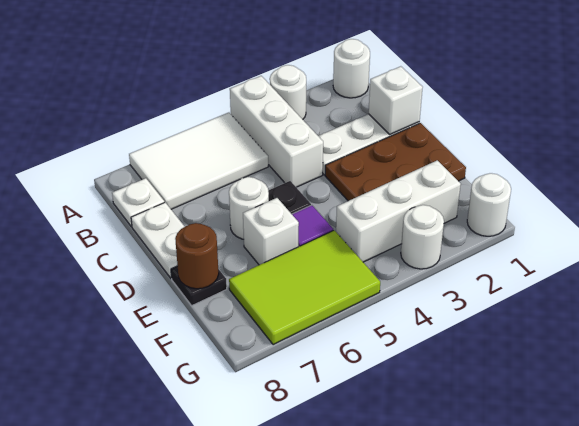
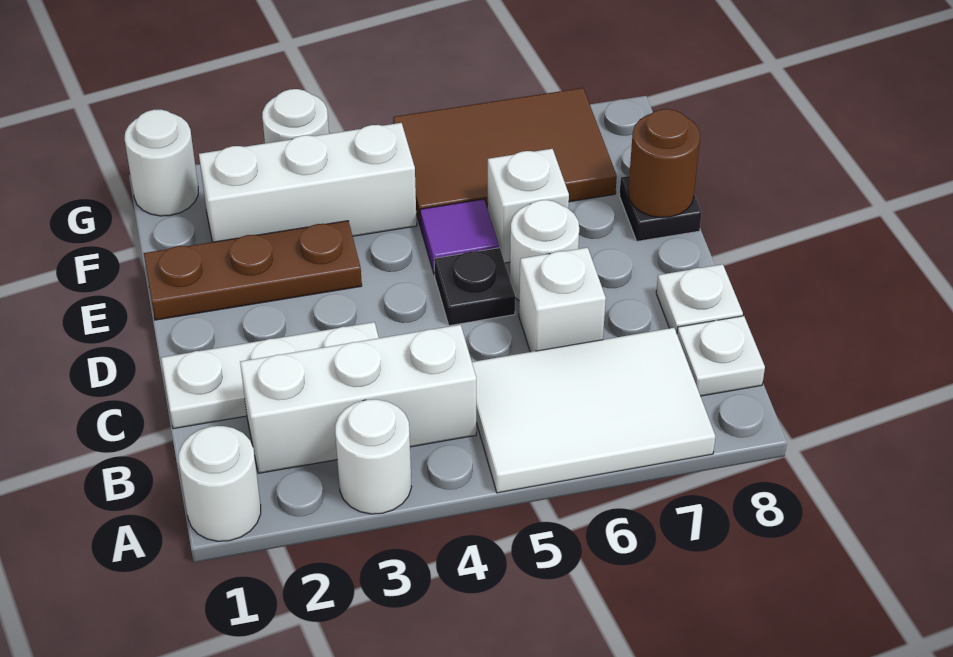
white 1x3 brick [230,76,323,187] -> white 1x3 brick turned to [240,325,476,473]
white 1x1 brick [369,66,423,134] -> white 1x1 brick moved to [519,248,606,352]
white 1x2 plate [131,202,185,278] -> white 1x1 plate [656,264,743,333]
brown 2x3 plate [325,123,466,201] -> brown 1x3 plate [144,221,362,320]
lime 2x3 tile [229,230,380,345] -> brown 2x3 tile [393,88,617,224]

